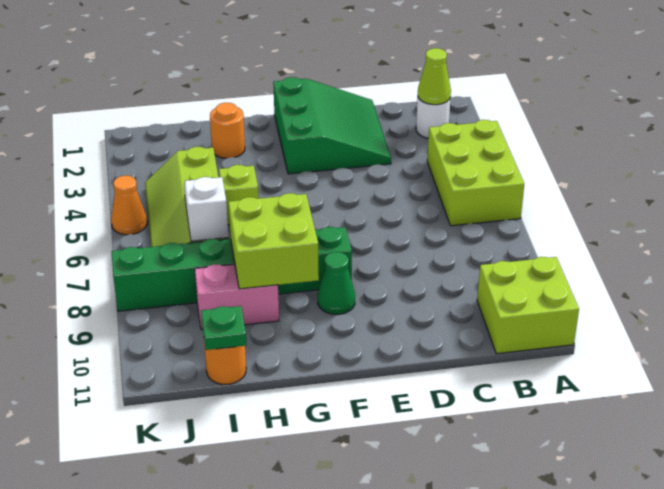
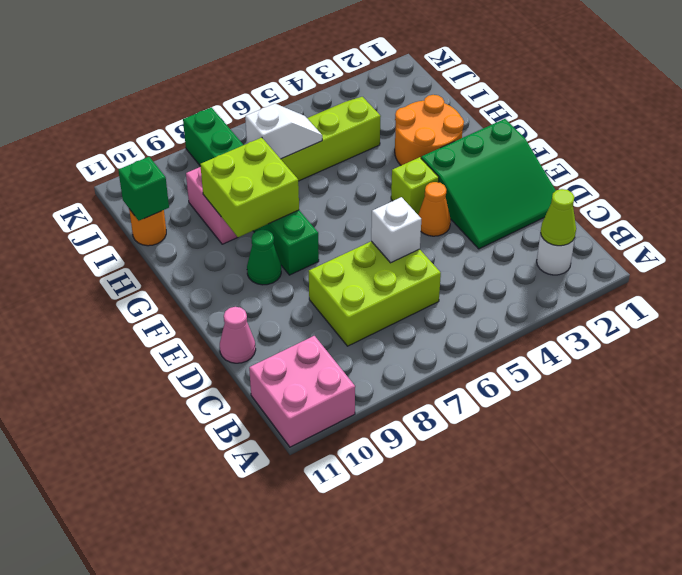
lime 2x3 brick [427,120,524,226] -> lime 2x3 brick moved to [309,241,441,346]
lime 2x2 brick [477,257,579,354] -> pink 2x2 brick [249,336,355,447]
none -> white 1x1 brick [371,197,421,263]
none -> pink 1x1 cone [220,307,256,363]
orange 1x1 round brick [210,103,245,158] -> orange 2x2 round brick [395,95,464,165]
lime 1x1 brick [219,165,259,225] -> lime 1x1 brick moved to [391,157,439,214]
green 1x1 plate [201,306,247,350] -> green 1x1 brick [118,157,169,221]
orange 1x1 cone [111,176,147,235] -> orange 1x1 cone moved to [418,182,451,236]

